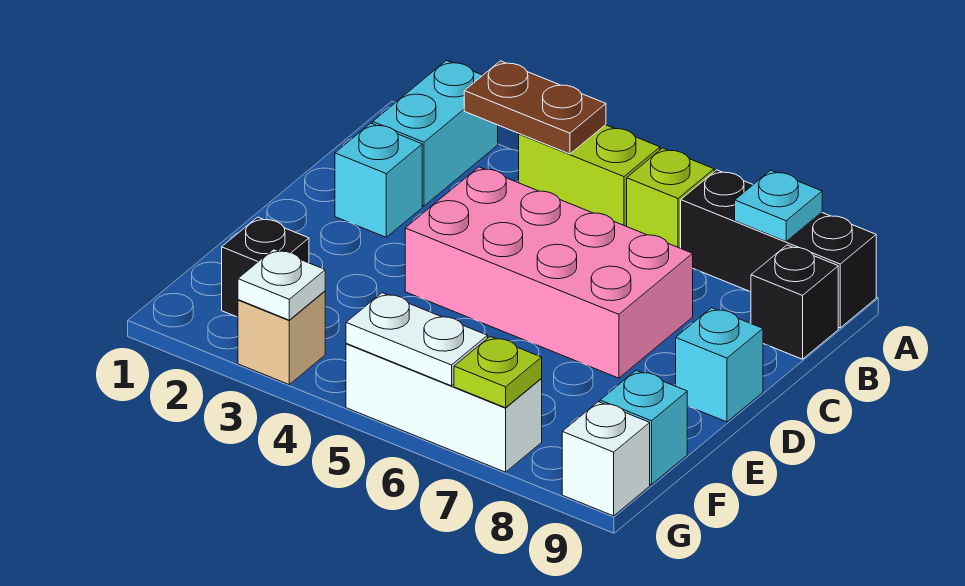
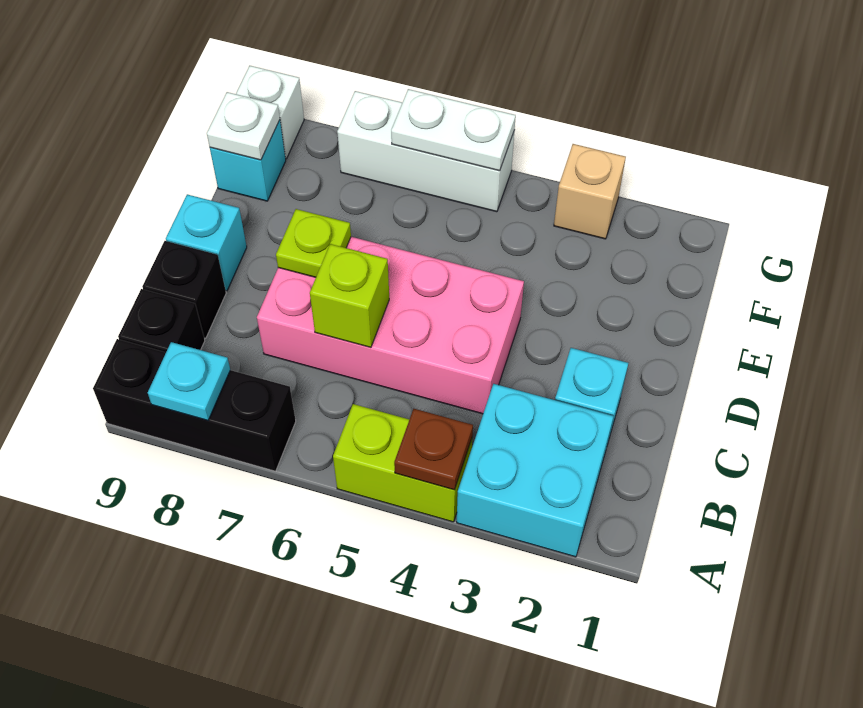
cyan 1x2 brick [373,61,498,206] -> cyan 2x2 brick [457,384,614,557]
brown 1x2 plate [464,61,606,154] -> brown 1x1 plate [394,409,473,490]
lime 1x1 brick [627,148,714,248] -> lime 1x1 brick moved to [310,244,389,348]
black 1x1 brick [222,217,309,317] -> black 1x1 brick moved to [142,241,226,338]
white 1x1 plate [238,249,325,320] -> white 1x1 plate moved to [207,92,280,160]
lime 1x1 plate [454,337,542,408] -> lime 1x1 plate moved to [276,209,351,277]

